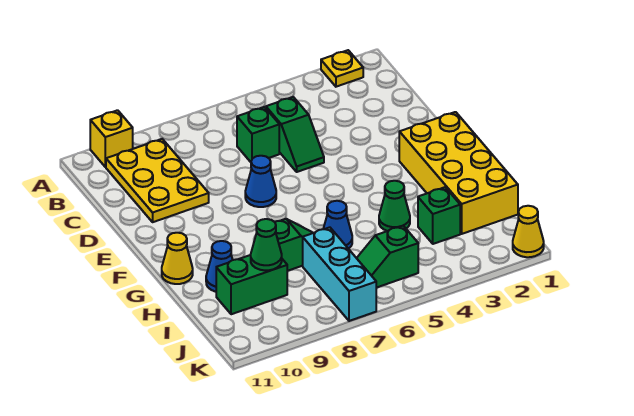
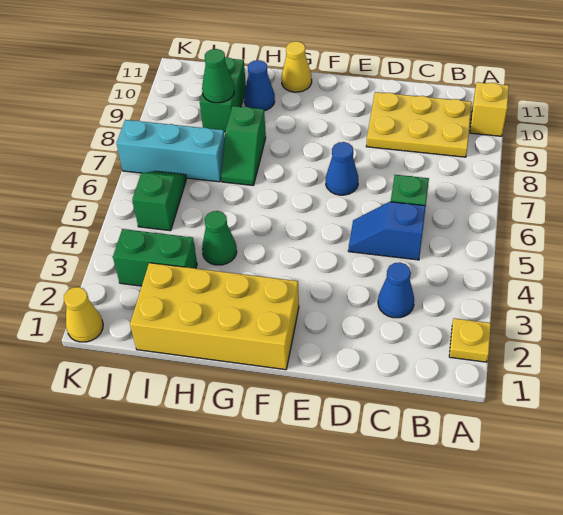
green 1x2 slope [266,97,324,172] -> blue 1x2 slope [348,202,426,260]
blue 1x1 cone [323,201,352,249] -> blue 1x1 cone moved to [378,262,414,318]
green 1x1 brick [418,187,460,244] -> green 1x2 brick [113,229,197,286]

